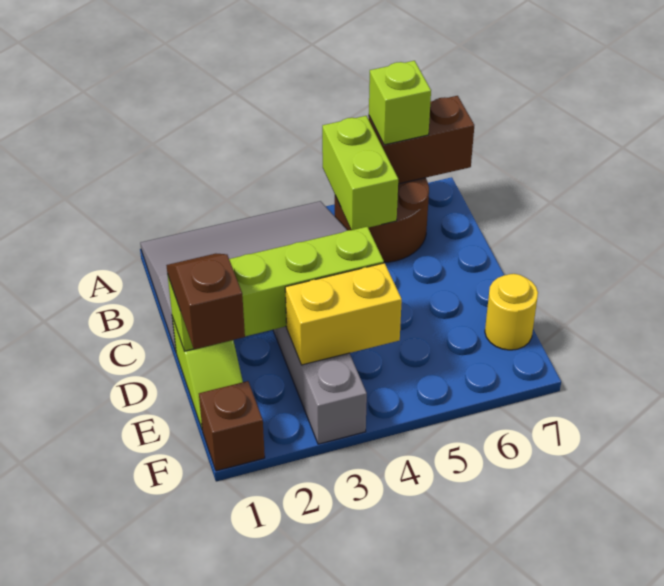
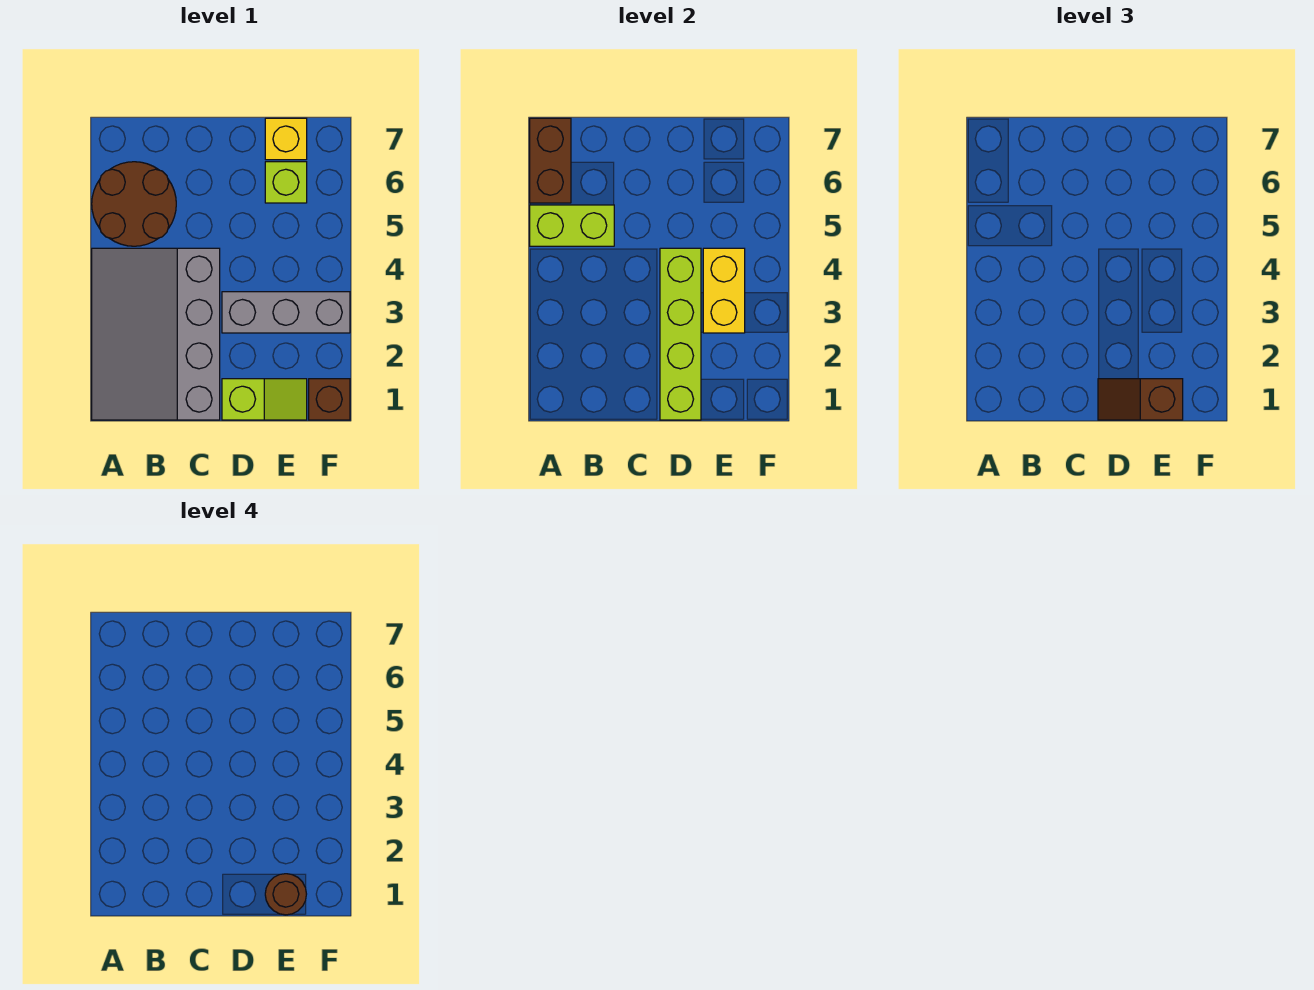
lime 1x1 brick [369,61,431,145] -> lime 1x1 brick moved to [265,162,307,203]
none -> brown 1x1 round brick [265,874,306,915]
yellow 1x1 round brick [485,274,538,350] -> yellow 1x1 brick [265,118,307,160]

